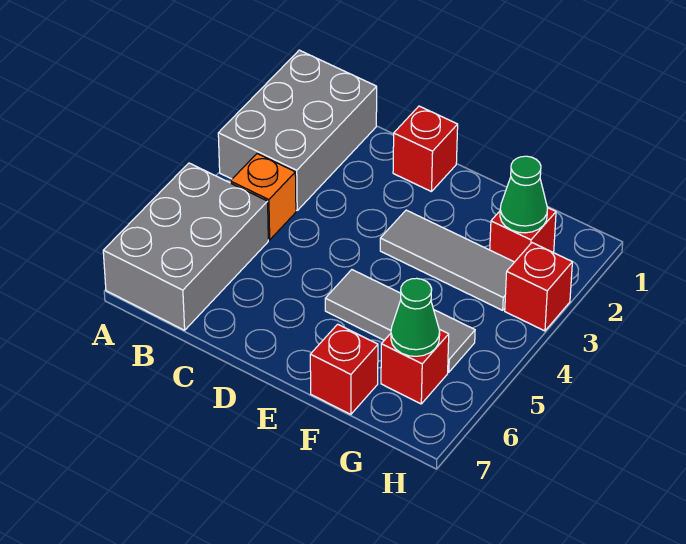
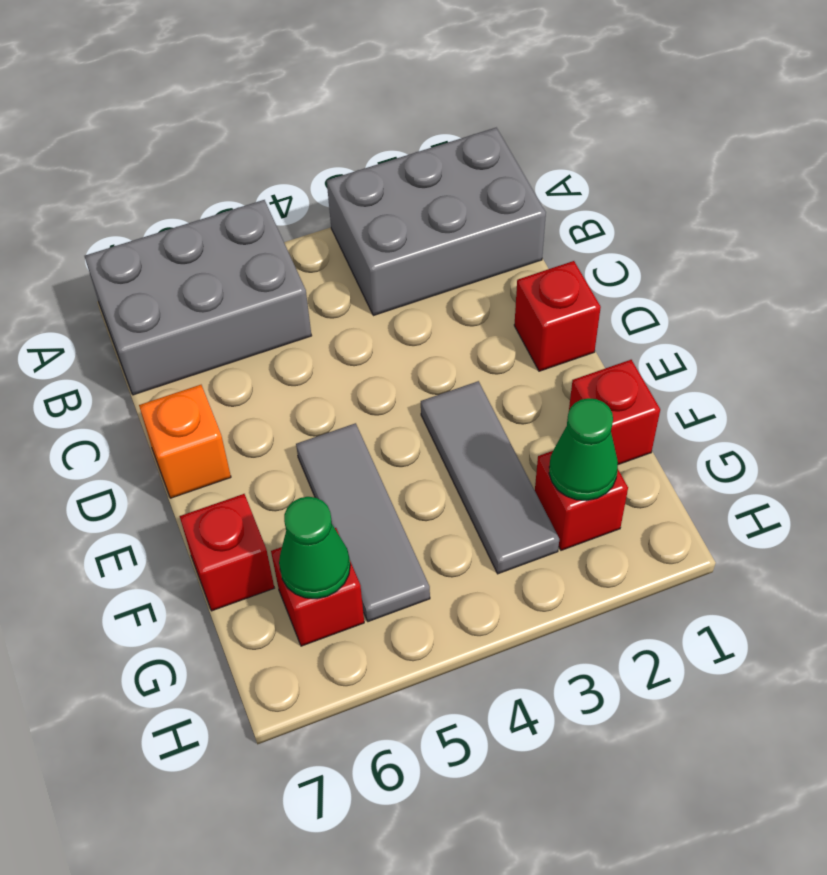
orange 1x1 brick [230,154,296,240] -> orange 1x1 brick moved to [139,385,231,498]
red 1x1 brick [505,243,572,331] -> red 1x1 brick moved to [569,360,660,465]

